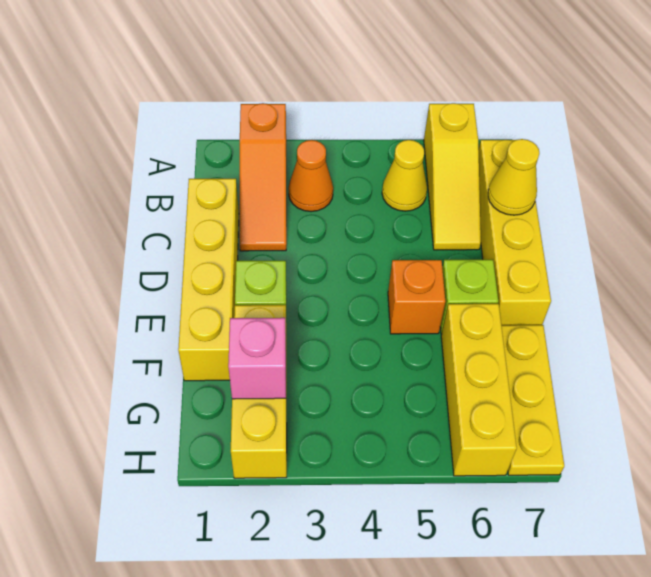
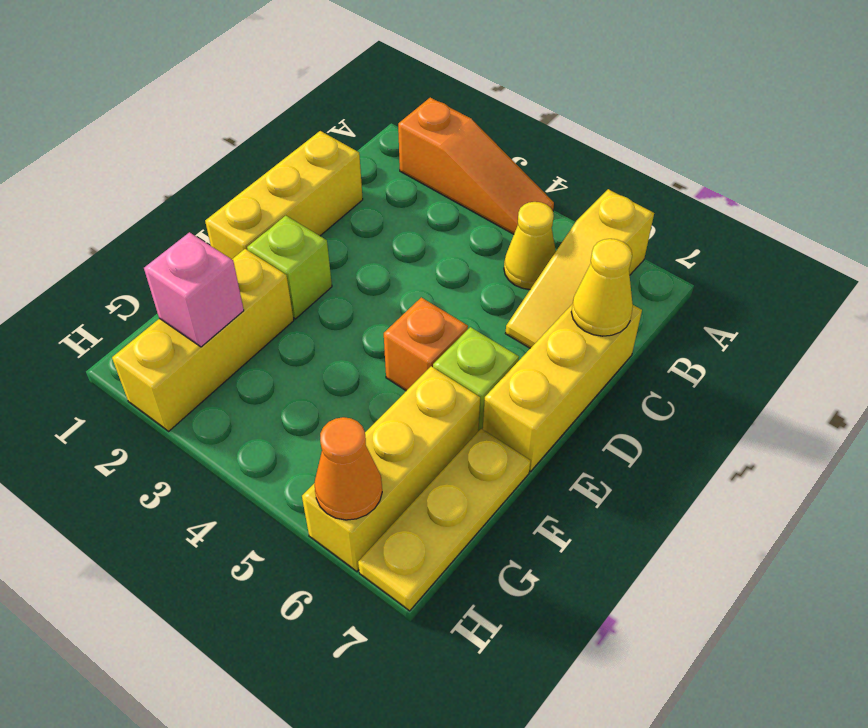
orange 1x3 slope [240,103,286,251] -> orange 1x3 slope turned to [398,98,554,234]
orange 1x1 cone [288,140,333,212] -> orange 1x1 cone moved to [315,417,382,520]
yellow 1x4 brick [478,140,551,325] -> yellow 1x3 brick [483,304,642,471]
yellow 1x4 brick [178,179,239,381] -> yellow 1x3 brick [205,131,363,259]

